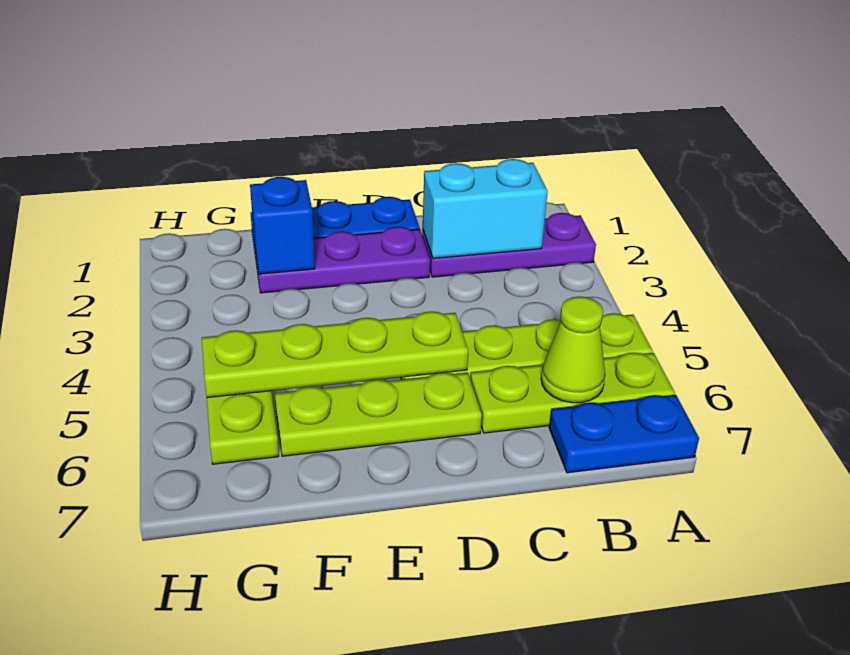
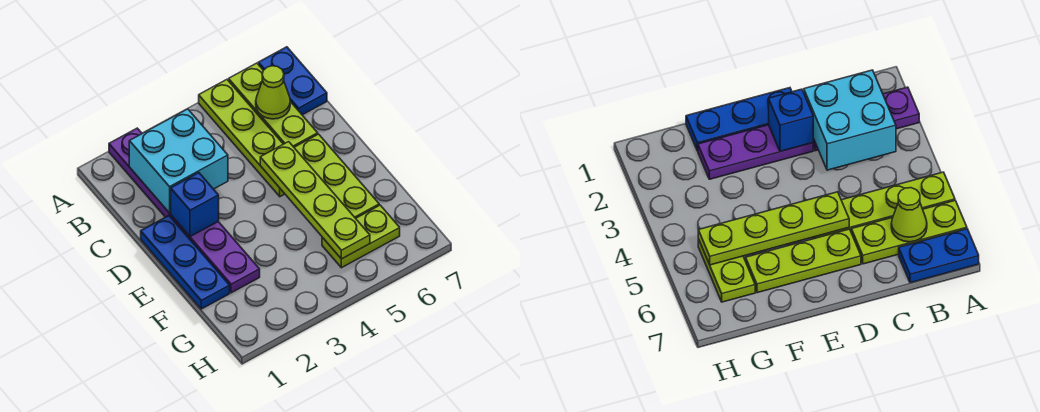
cyan 1x2 brick [423,159,548,258] -> cyan 2x2 brick [129,109,228,213]
blue 1x1 brick [250,177,315,274] -> blue 1x1 brick moved to [171,173,219,237]

